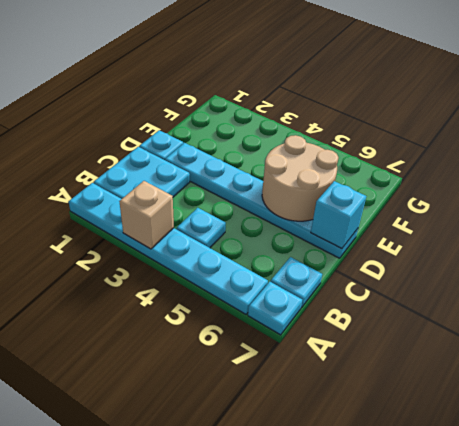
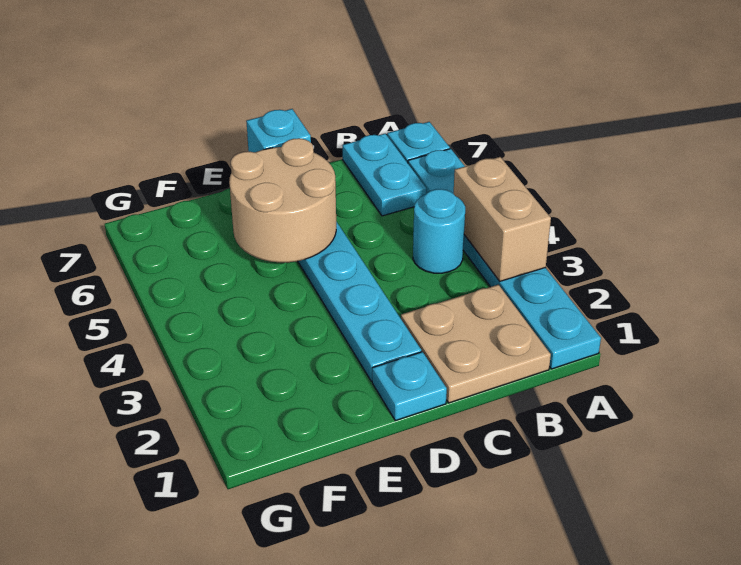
tan 1x1 brick [119,181,174,249] -> tan 1x2 brick [454,157,551,281]
cyan 2x2 plate [94,147,190,199] -> tan 2x2 plate [401,285,551,403]
cyan 1x1 plate [176,208,226,248] -> cyan 1x1 round brick [413,189,465,273]
cyan 1x1 plate [271,257,322,308] -> cyan 1x2 plate [342,134,426,216]

